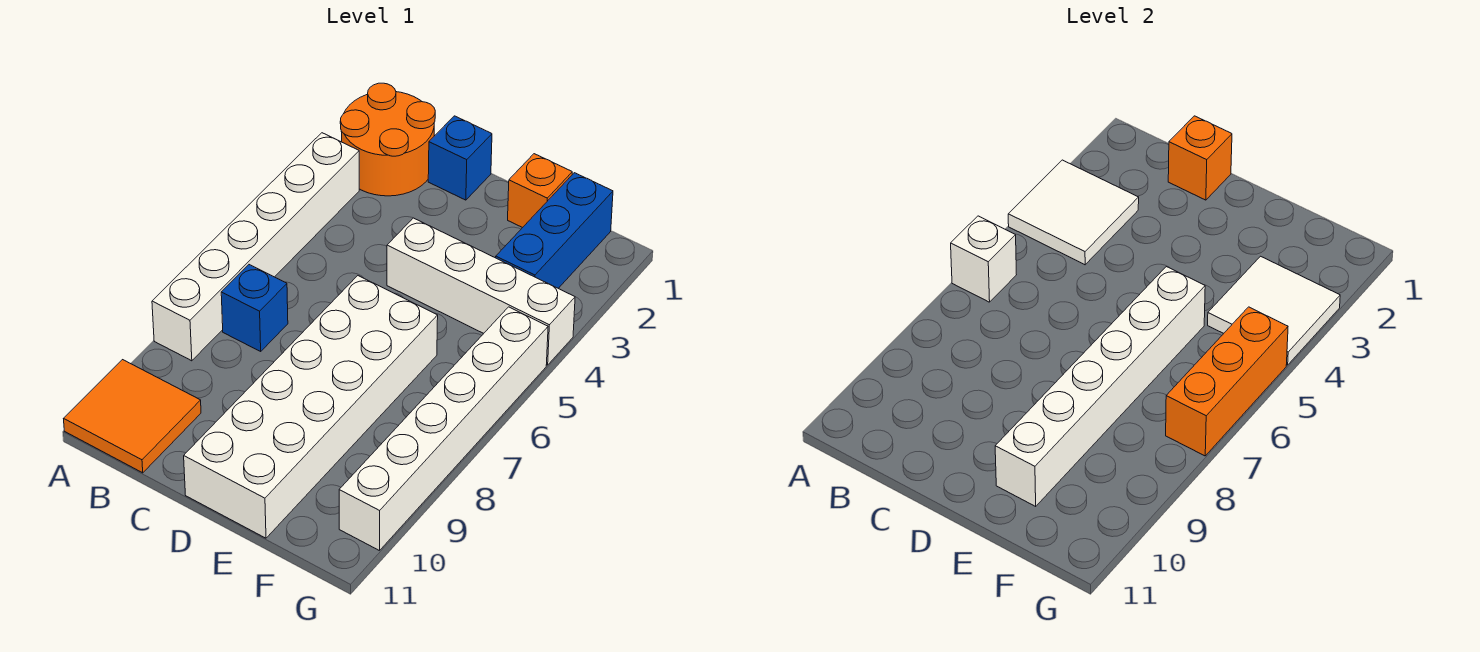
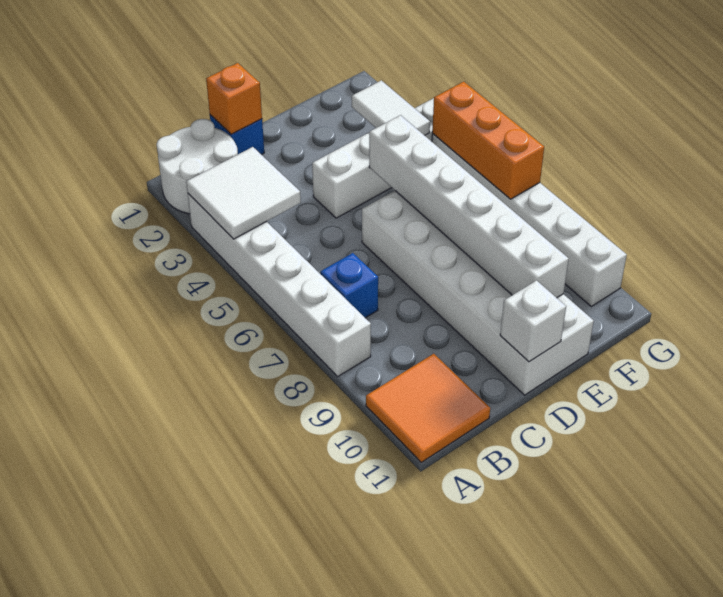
orange 2x2 round brick [340,83,435,196] -> white 2x2 round brick [157,119,238,214]
white 1x1 brick [951,216,1016,302] -> white 1x1 brick moved to [500,280,566,362]
orange 1x1 brick [508,154,572,228] -> none
blue 1x3 brick [496,173,613,288] -> none
white 2x2 tile [1208,256,1340,365] -> white 1x2 tile [352,80,430,135]

